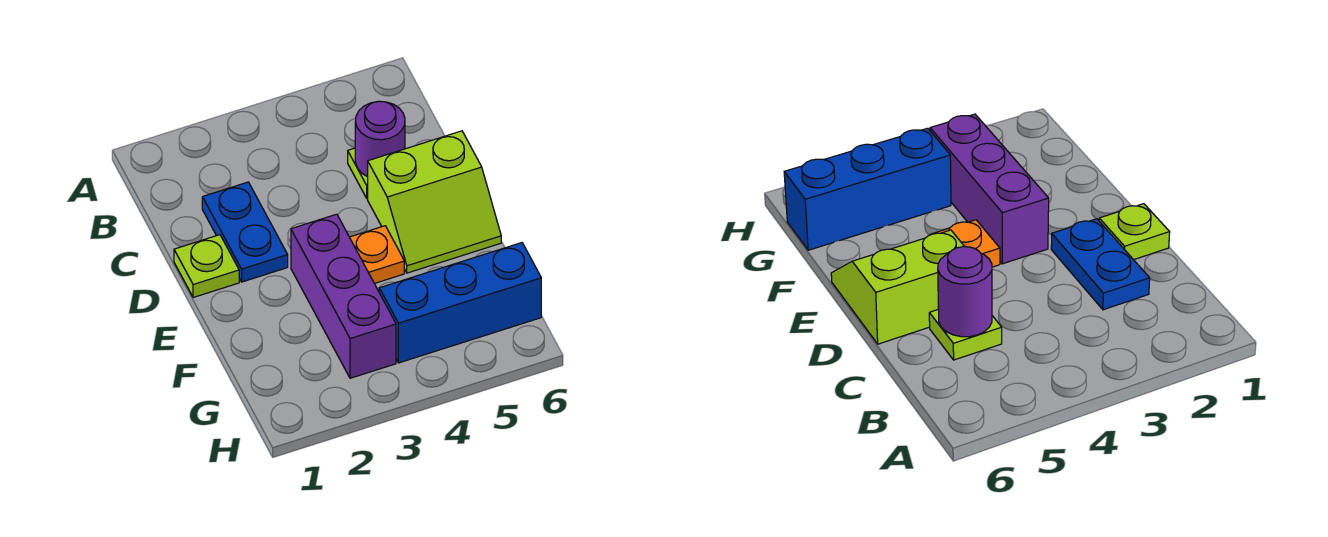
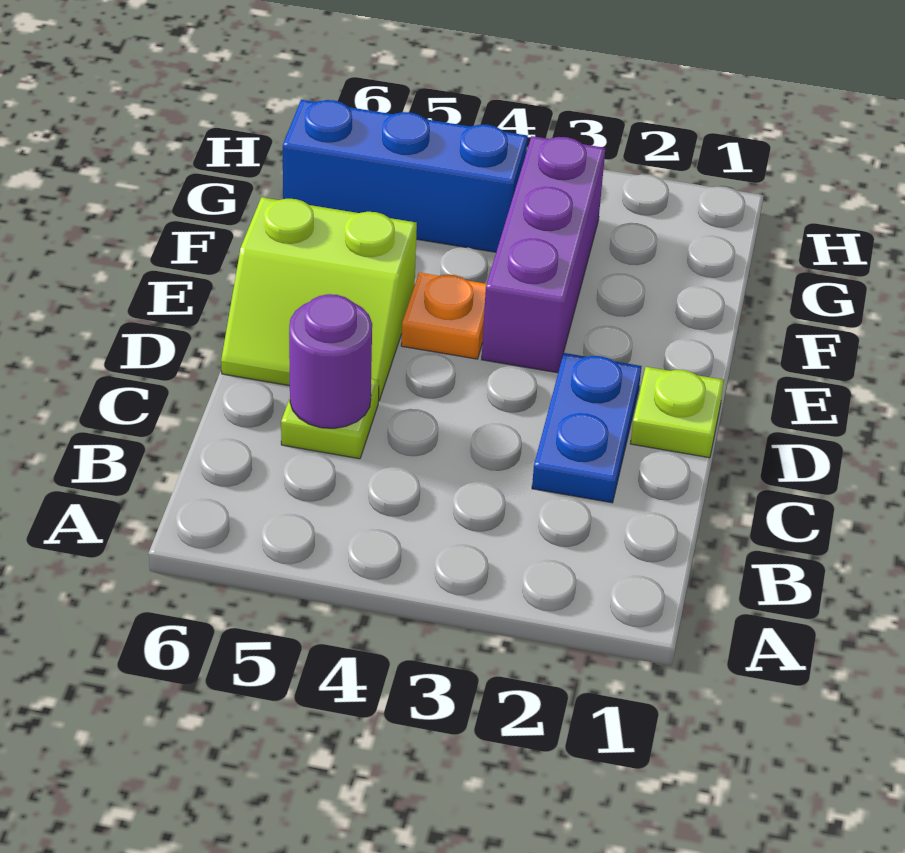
lime 2x2 slope [368,131,501,273] -> lime 2x2 slope turned to [221,197,417,400]

